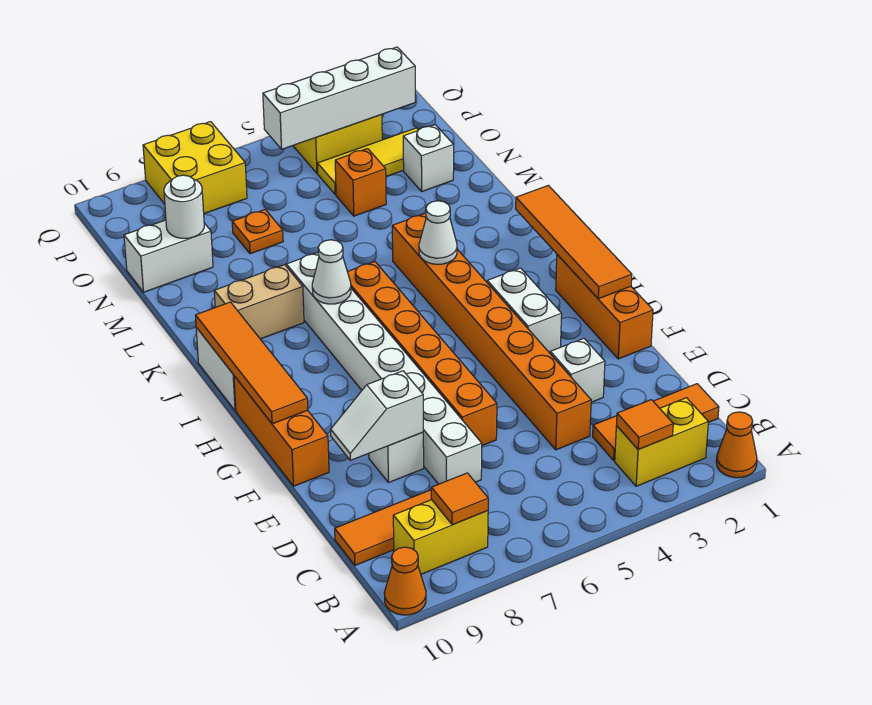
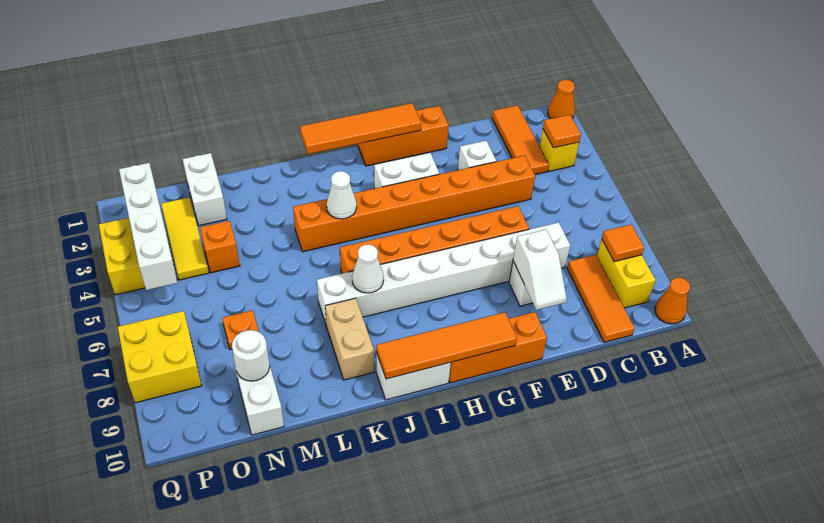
yellow 1x2 brick [615,398,708,486] -> yellow 1x1 brick [540,130,579,171]
white 1x1 brick [403,125,454,191] -> white 1x2 brick [183,153,227,226]

